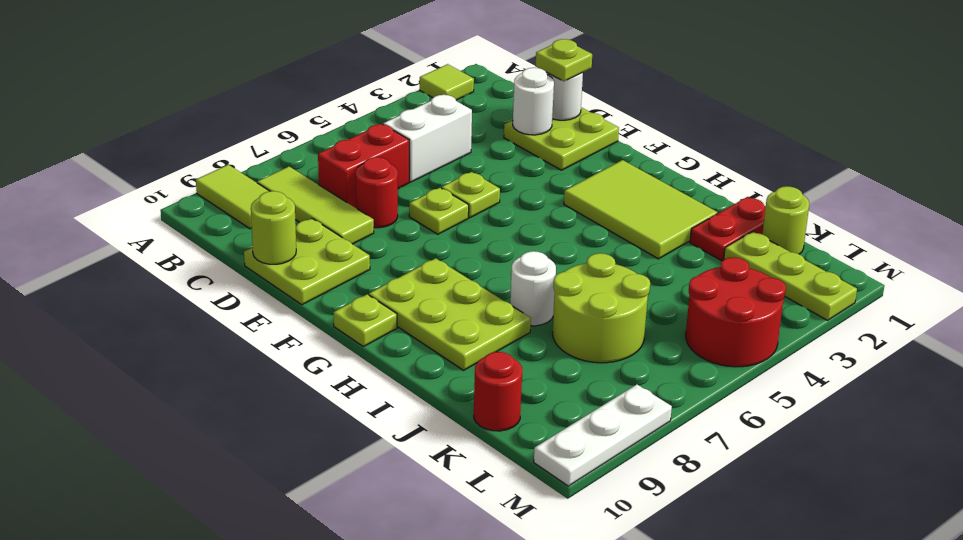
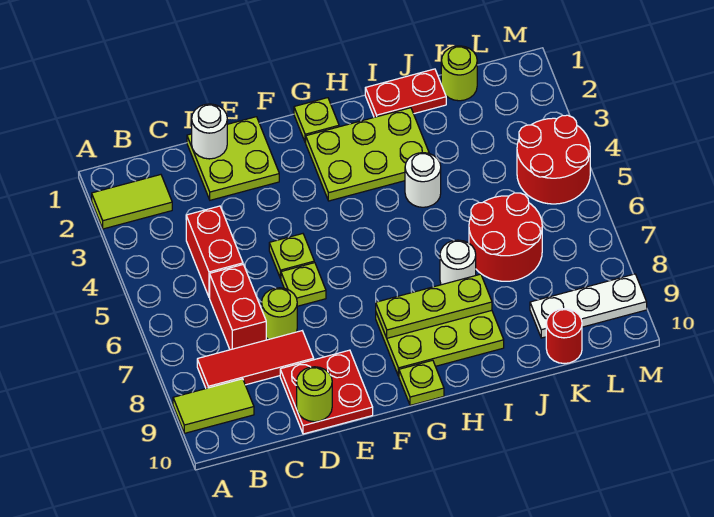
lime 1x1 tile [420,64,474,100] -> lime 1x2 tile [92,175,172,229]
lime 1x3 tile [257,167,374,244] -> red 1x3 tile [197,331,314,388]
white 1x2 brick [383,95,472,182] -> red 1x2 brick [186,206,243,298]
lime 1x1 plate [536,39,592,81] -> lime 1x1 plate moved to [294,98,339,143]
white 1x1 round brick [513,68,554,135] -> white 1x1 round brick moved to [405,153,441,207]
red 1x1 round brick [356,157,398,228] -> lime 1x1 round brick [262,288,297,340]
lime 2x2 plate [244,218,370,305] -> red 2x2 plate [280,350,373,434]
lime 2x3 tile [564,160,717,259] -> lime 2x3 plate [306,108,429,201]
red 1x2 plate [690,197,766,261] -> red 1x2 plate turned to [365,69,446,117]
lime 2x2 round brick [553,253,650,363] -> red 2x2 round brick [469,193,542,281]
lime 1x3 plate [724,232,857,320] -> lime 1x3 plate moved to [376,274,492,338]
white 1x3 plate [534,385,672,486] -> white 1x3 plate turned to [530,274,647,338]

